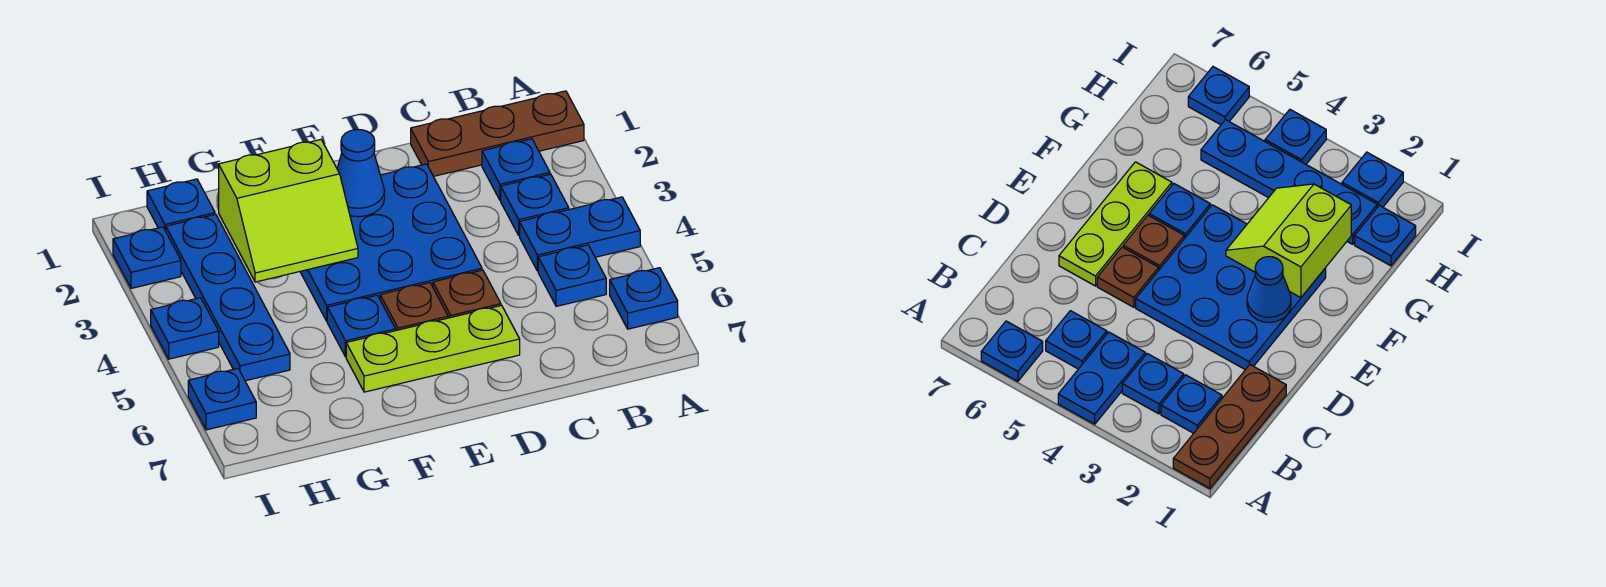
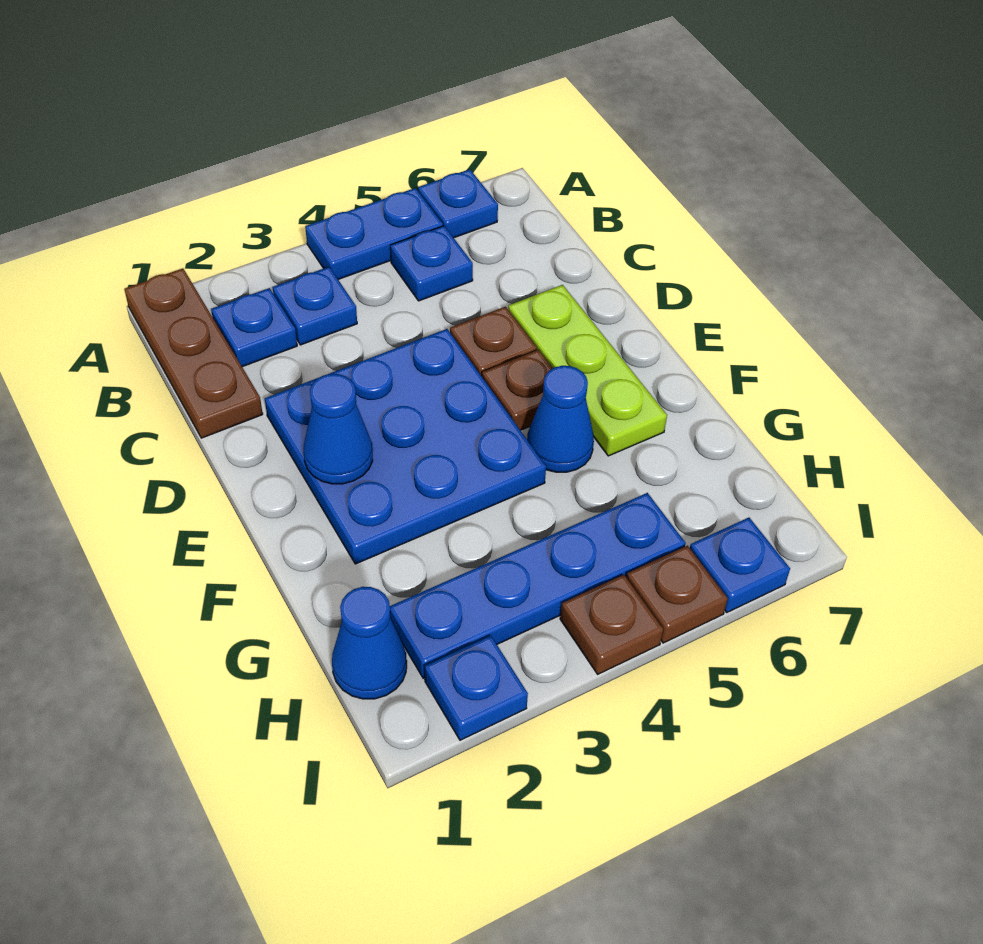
blue 1x2 plate [520,197,640,271] -> blue 1x2 plate turned to [305,188,443,279]
lime 2x2 slope [219,140,358,282] -> none
blue 1x1 plate [327,295,396,357] -> blue 1x1 cone [527,366,594,472]
blue 1x1 plate [147,179,215,231] -> blue 1x1 cone [332,587,407,699]
blue 1x1 plate [151,298,219,359] -> brown 1x1 plate [560,575,663,674]
none -> brown 1x1 plate [626,546,728,643]

